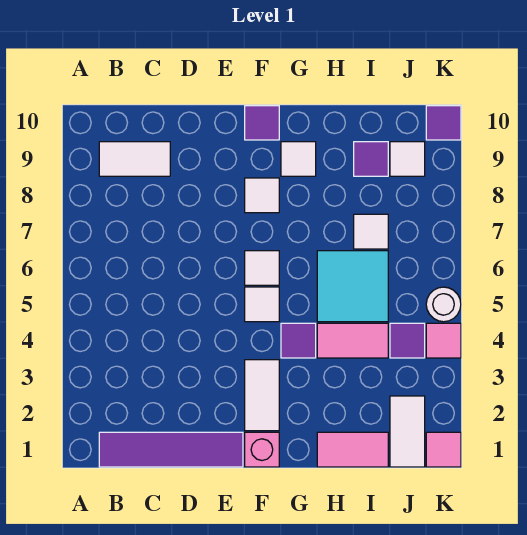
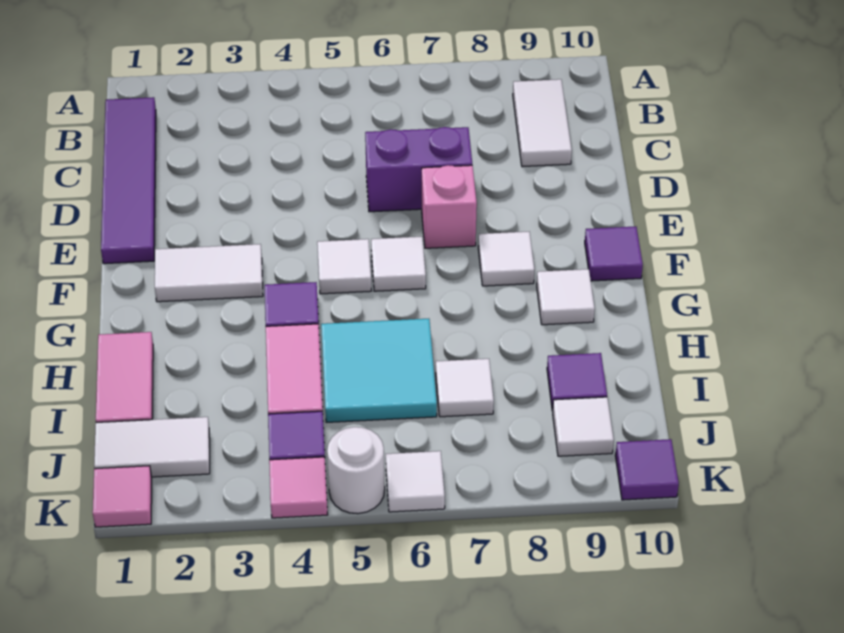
none -> purple 1x2 brick [365,127,472,212]
pink 1x1 brick [245,432,279,467] -> pink 1x1 brick moved to [422,165,477,248]
none -> white 1x1 tile [386,451,445,512]

